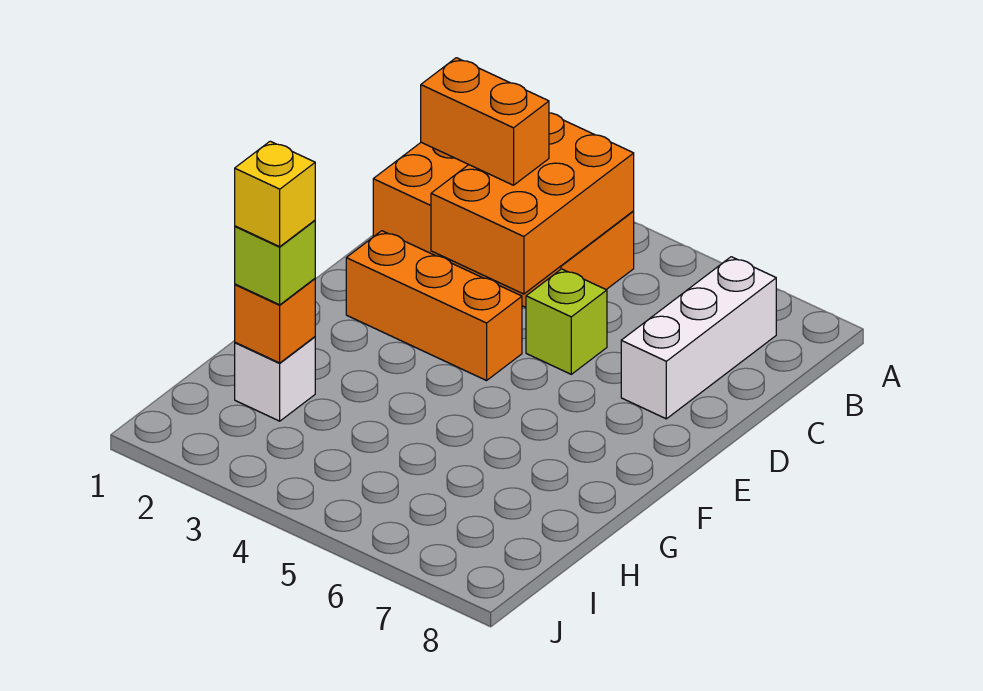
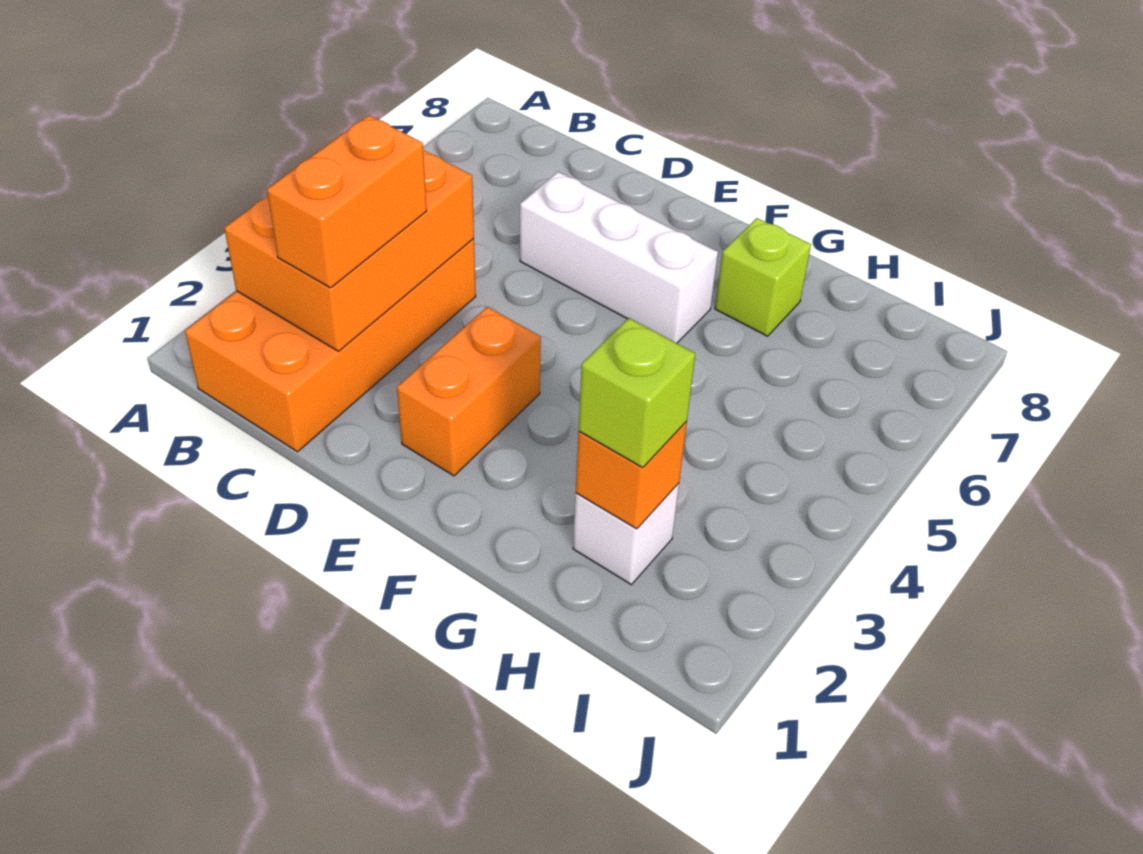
orange 2x3 brick [431,113,634,294] -> orange 2x3 brick turned to [224,150,474,351]
white 1x3 brick [621,257,776,419] -> white 1x3 brick moved to [520,172,718,343]
lime 1x1 brick [526,269,607,374] -> lime 1x1 brick moved to [715,218,811,336]
orange 1x3 brick [346,231,522,381] -> orange 1x2 brick [397,307,541,476]
yellow 1x1 brick [235,141,315,247] -> none

